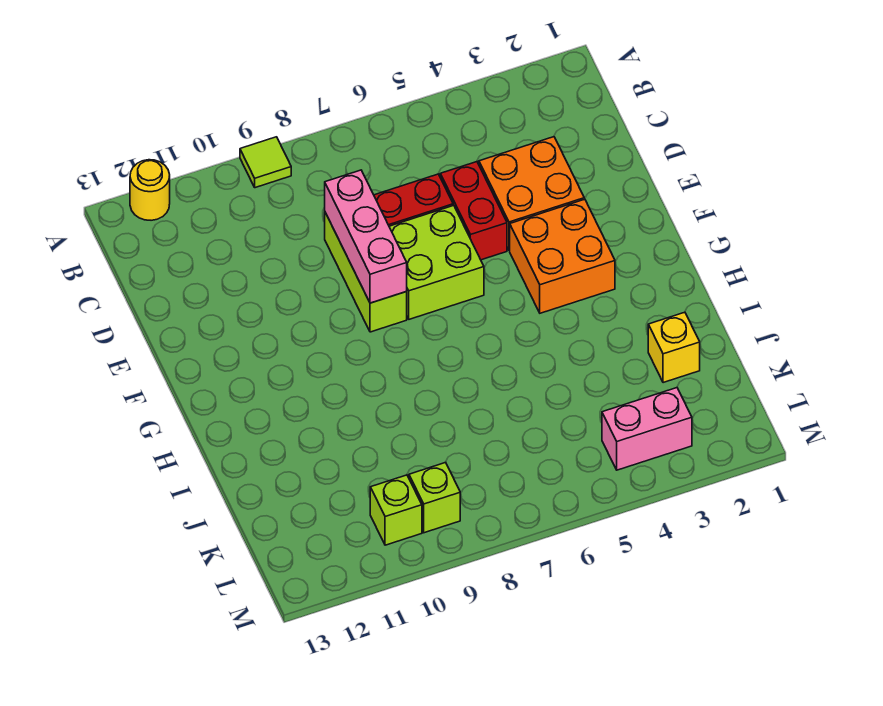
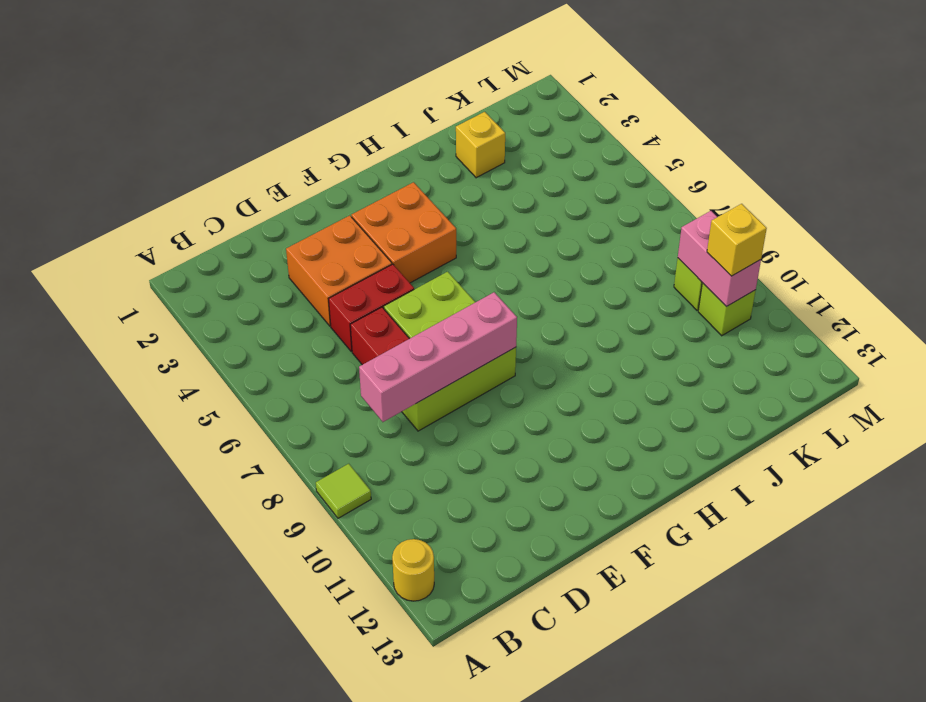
pink 1x3 brick [325,170,407,303] -> pink 1x4 brick [359,292,517,422]
pink 1x2 brick [602,388,692,470] -> pink 1x2 brick moved to [678,211,761,307]
none -> yellow 1x1 brick [707,204,767,276]

